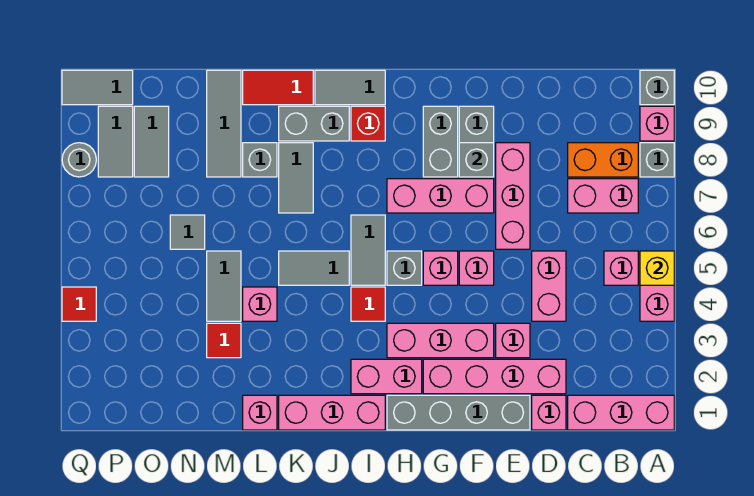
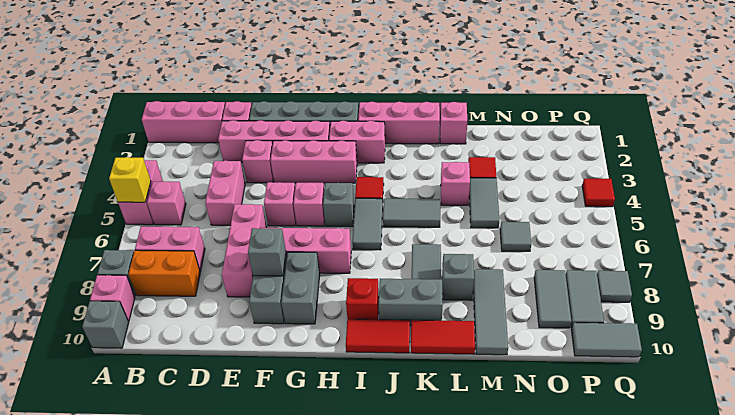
grey 1x2 tile [315,70,385,105] -> red 1x2 tile [346,319,410,353]
grey 1x1 round brick [62,143,96,177] -> grey 1x1 tile [597,271,632,302]

